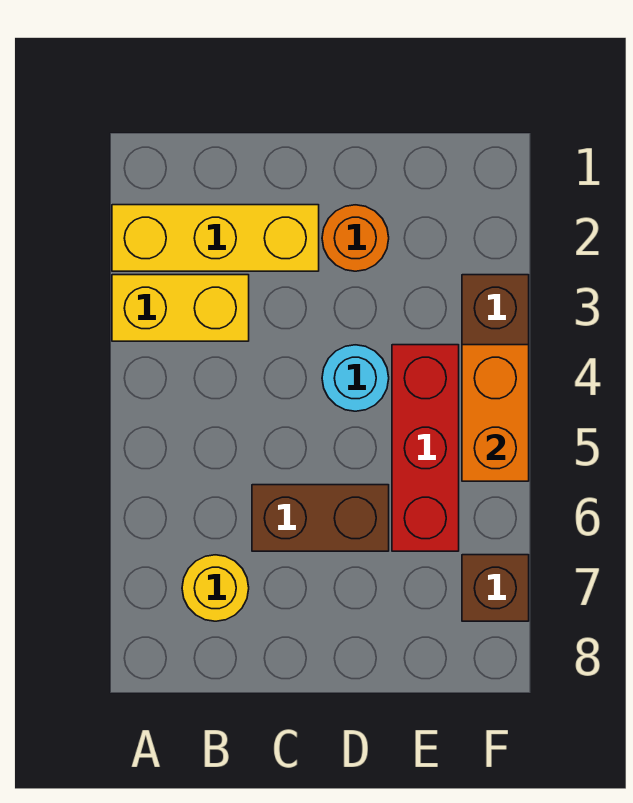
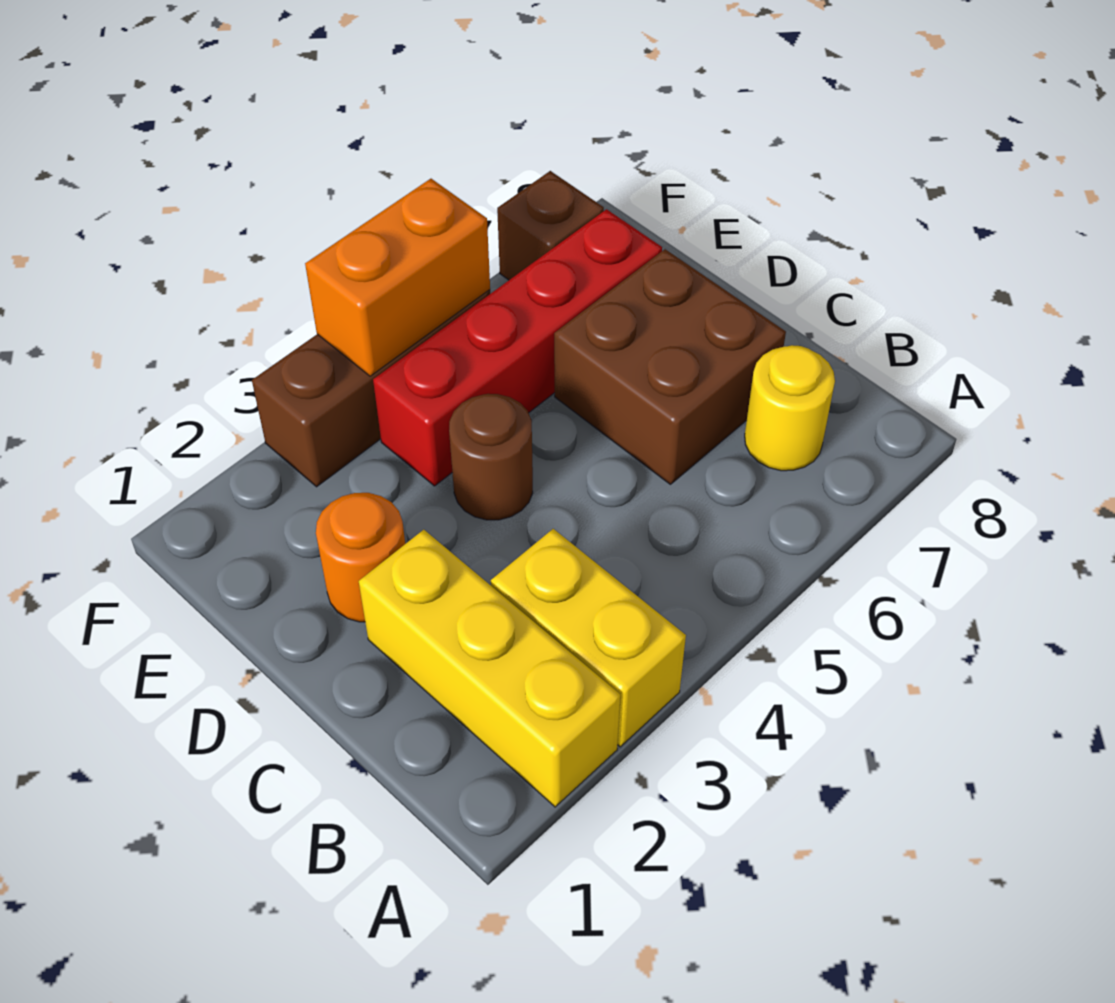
brown 1x2 brick [252,485,389,551] -> brown 2x2 brick [554,249,786,484]
cyan 1x1 round brick [322,345,389,411] -> brown 1x1 round brick [449,394,533,520]
red 1x3 brick [392,345,459,551] -> red 1x4 brick [373,209,662,486]

